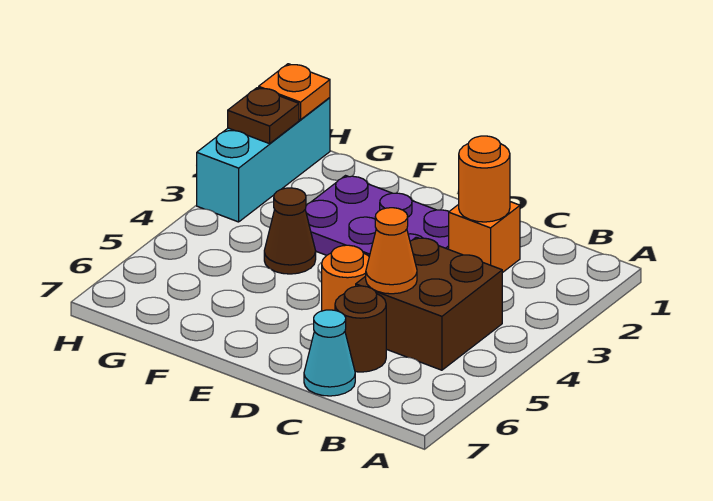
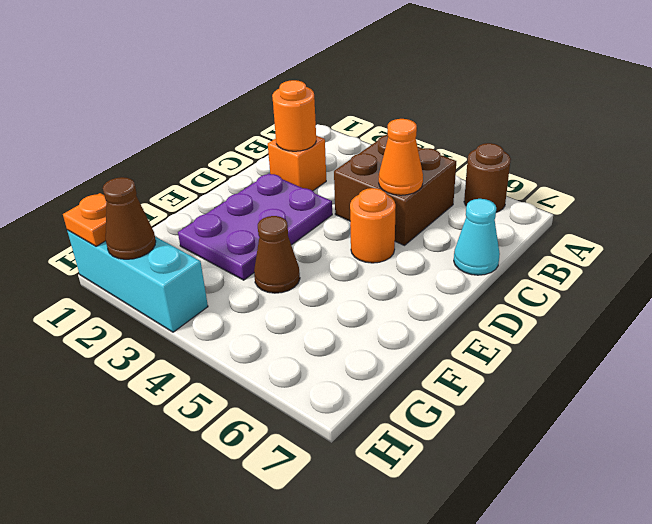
brown 1x1 round brick [335,286,386,372] -> brown 1x1 round brick moved to [464,143,511,212]
brown 1x1 plate [228,88,299,144] -> brown 1x1 cone [103,177,156,259]

